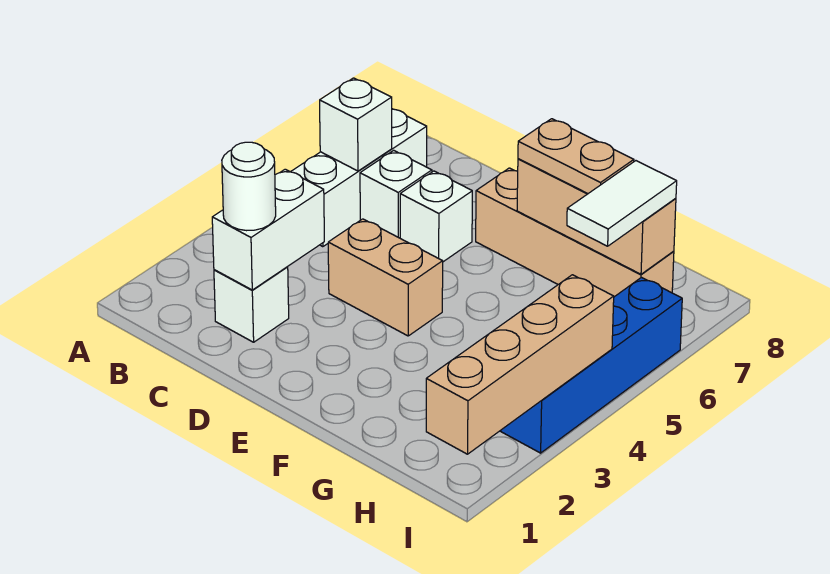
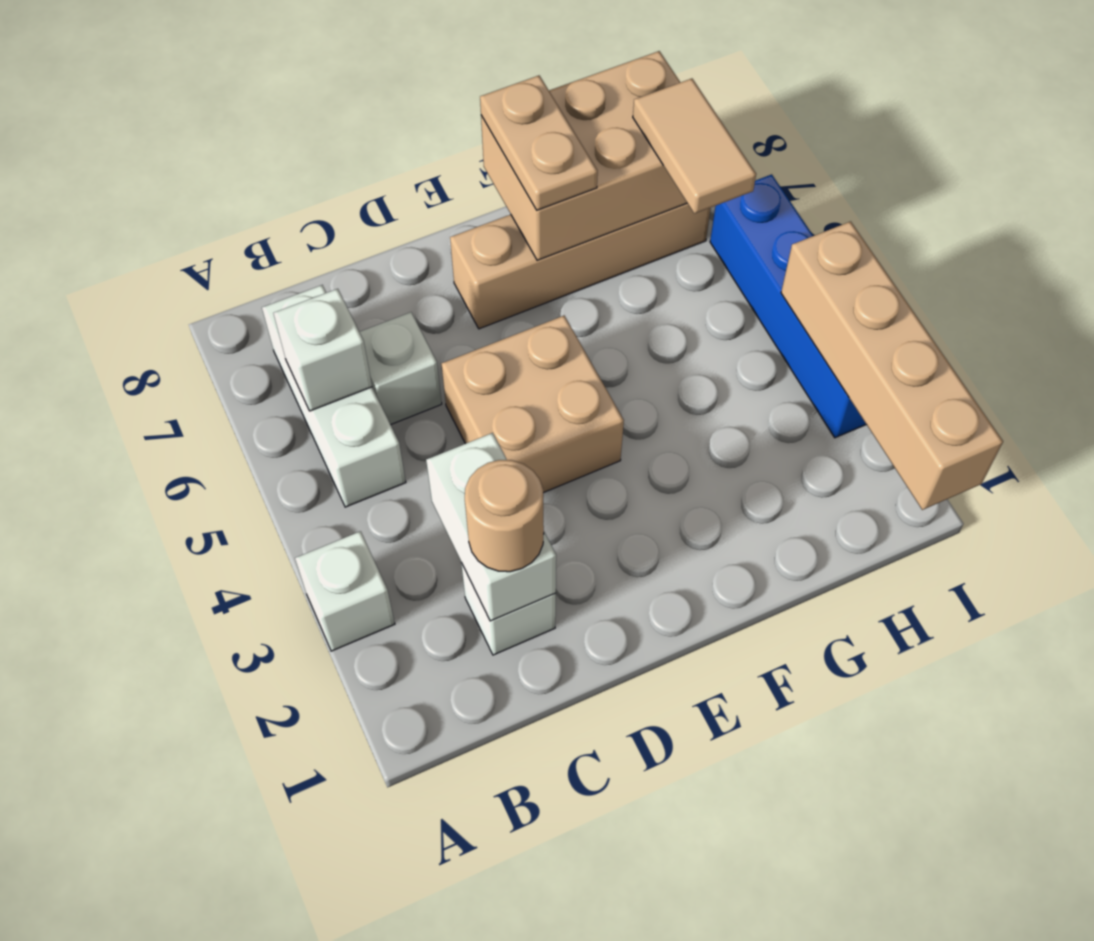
white 1x1 round brick [222,142,276,231] -> tan 1x1 round brick [465,460,544,572]
tan 1x2 brick [328,219,443,336] -> tan 2x2 brick [441,316,624,493]
white 1x1 brick [400,171,472,262] -> white 1x1 brick moved to [295,531,395,651]
tan 1x3 brick [517,159,676,274] -> tan 2x3 brick [481,51,687,260]
tan 1x2 plate [518,119,634,194] -> tan 1x2 plate turned to [480,76,598,210]
white 1x2 tile [567,161,677,246] -> tan 1x2 tile [633,79,756,214]

